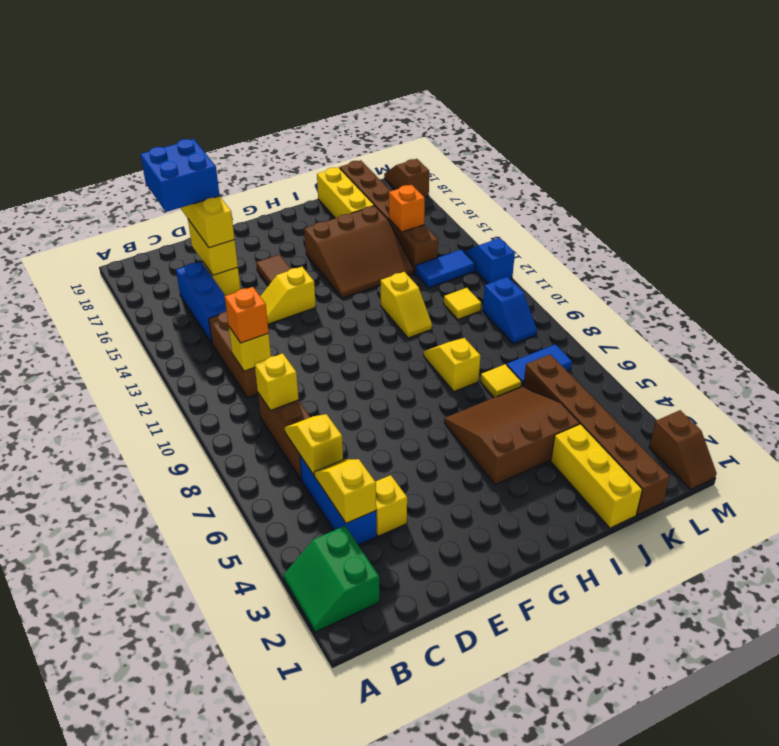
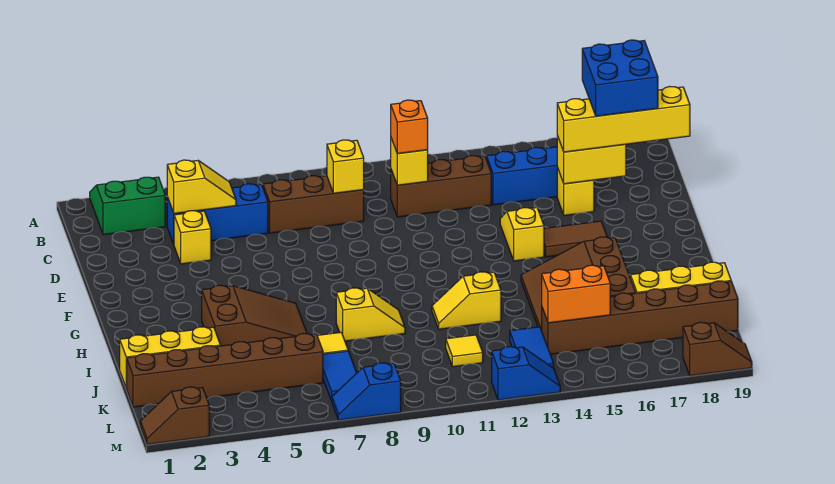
yellow 1x2 slope [285,414,343,475] -> none
brown 3x3 slope [444,386,580,485] -> brown 2x3 slope [202,285,307,346]
orange 1x1 brick [389,185,425,232] -> orange 1x2 brick [542,265,610,323]
blue 1x2 slope [483,277,537,344] -> blue 1x2 slope moved to [332,363,401,420]

